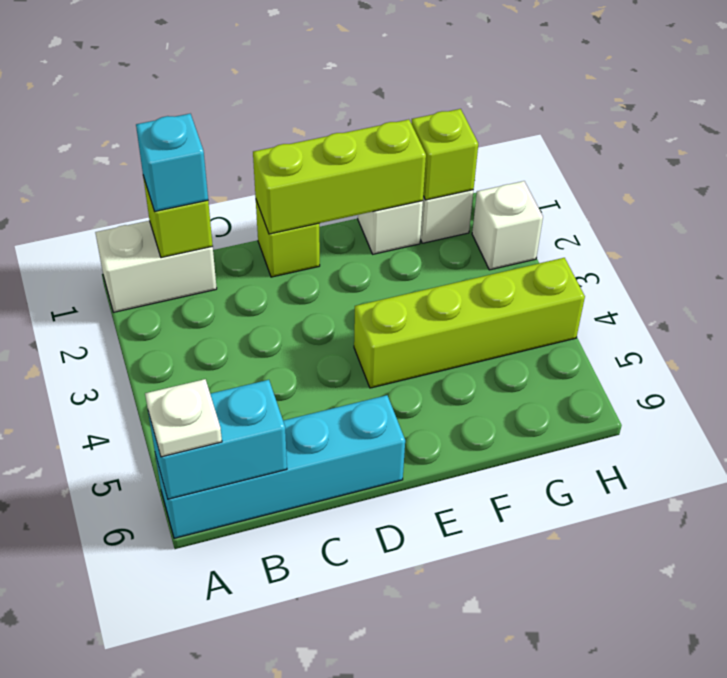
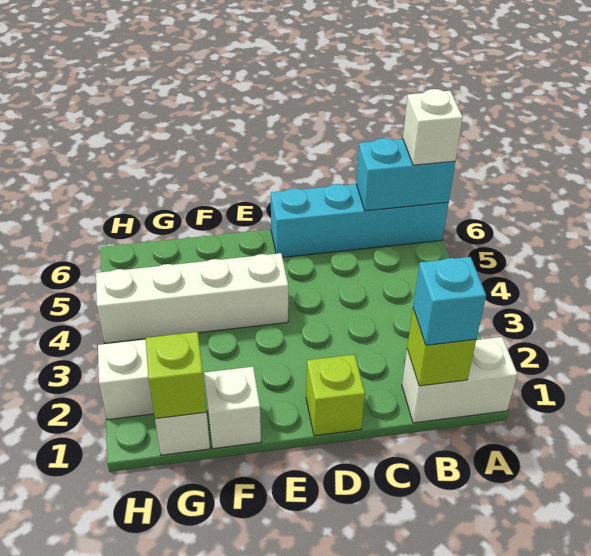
white 1x1 plate [145,379,222,457] -> white 1x1 brick [403,89,463,165]
lime 1x3 brick [253,119,426,234] -> none
lime 1x4 brick [354,258,585,388] -> white 1x4 brick [96,253,288,343]

